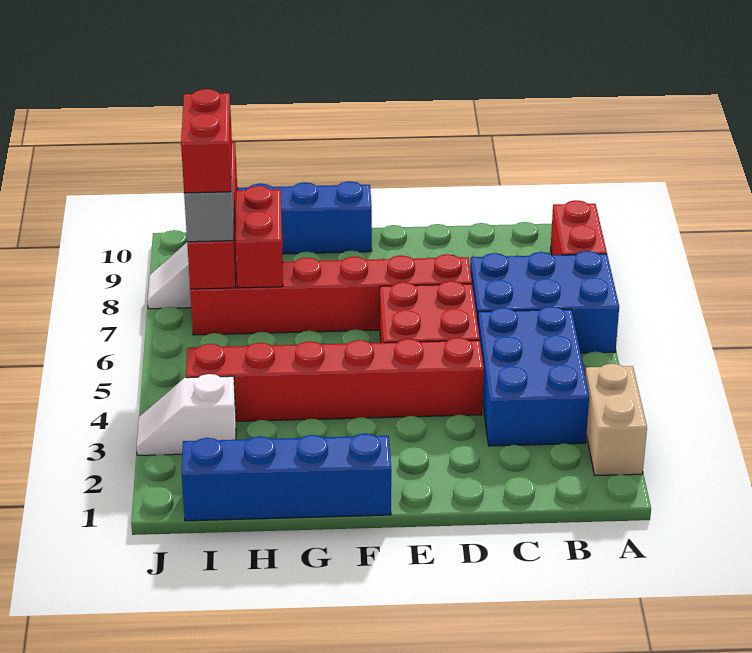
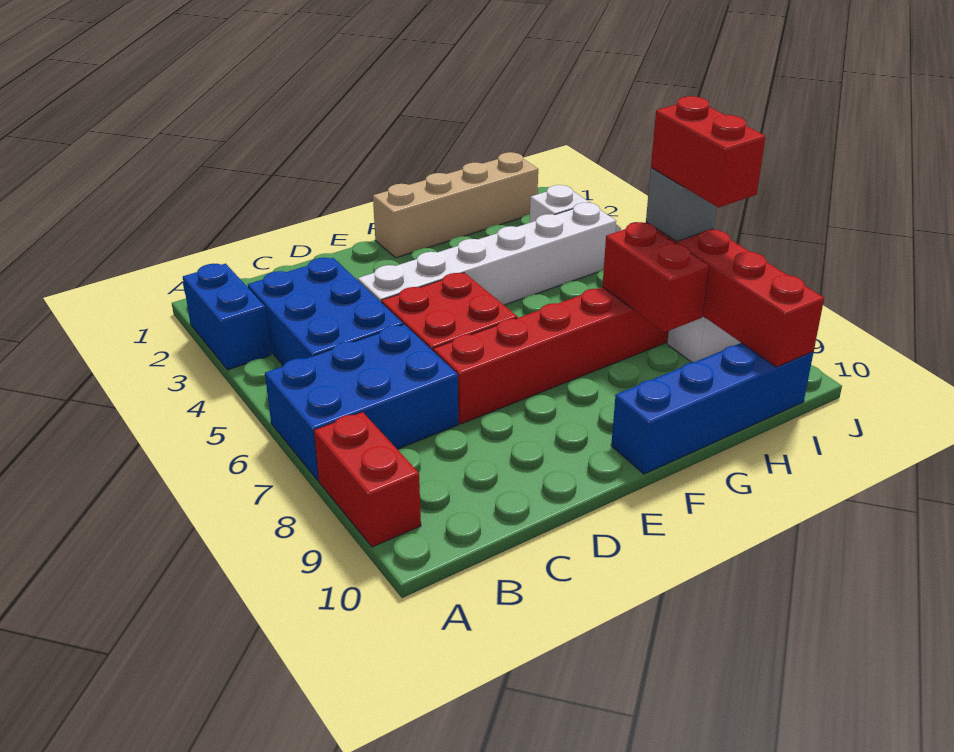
tan 1x2 brick [585,364,647,476] -> blue 1x2 brick [183,264,271,370]
red 1x6 brick [186,338,484,421] -> white 1x6 brick [358,203,616,305]
blue 1x4 brick [181,434,391,521] -> tan 1x4 brick [373,152,538,258]

